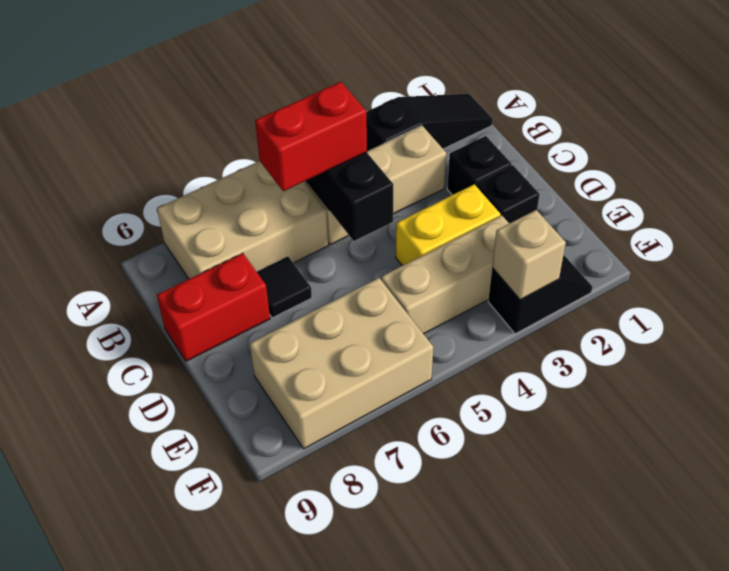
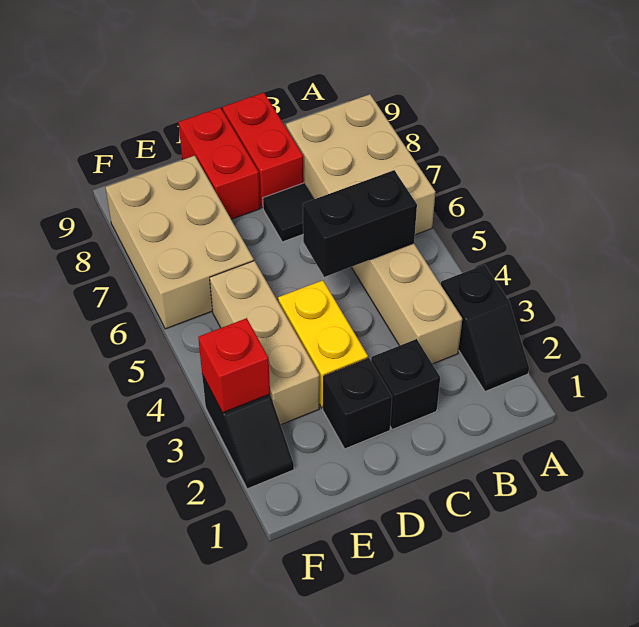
black 1x3 slope [366,94,493,151] -> black 1x2 slope [441,265,529,392]
red 1x2 brick [255,82,367,191] -> red 1x2 brick moved to [178,108,260,219]
tan 1x1 brick [492,210,566,300] -> red 1x1 brick [198,318,270,413]

